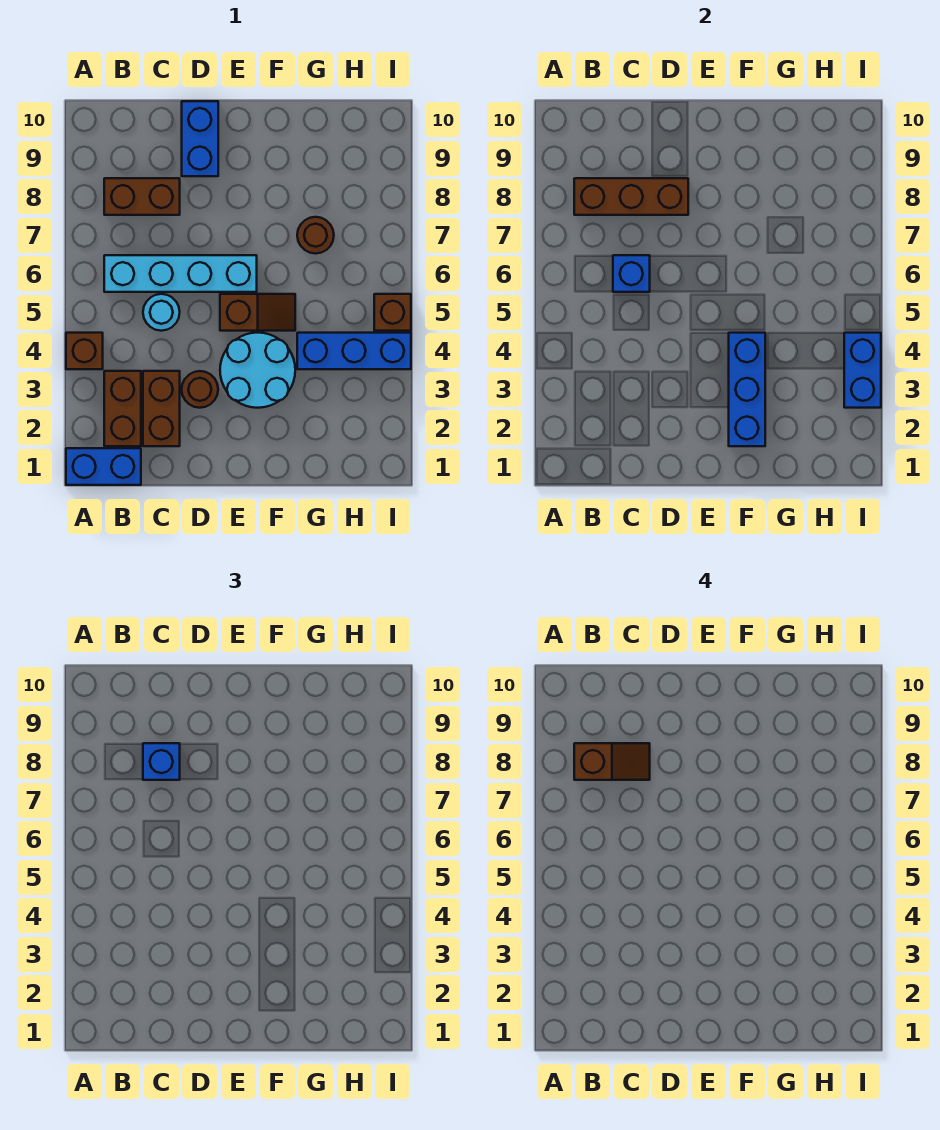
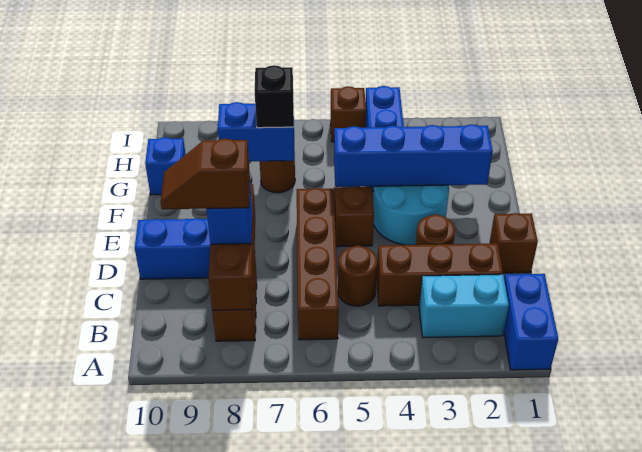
brown 1x1 brick [66,333,103,369] -> brown 1x1 brick moved to [489,213,538,273]
brown 1x2 brick [104,371,141,446] -> cyan 1x2 brick [419,275,509,338]
cyan 1x4 brick [104,255,257,292] -> brown 1x4 brick [297,188,339,340]
brown 1x2 slope [574,743,650,780] -> brown 1x2 slope turned to [161,139,250,209]
brown 1x2 brick [143,371,180,446] -> brown 1x3 brick [377,243,503,306]
cyan 1x1 round brick [143,294,180,331] -> brown 1x1 round brick [338,246,378,306]
blue 1x1 brick [613,255,650,292] -> blue 1x1 brick moved to [145,137,186,195]
blue 1x3 brick [729,333,765,446] -> blue 1x4 brick [334,124,493,187]
none -> black 1x1 brick [255,65,294,128]
blue 1x2 brick [844,333,881,408] -> blue 1x2 brick moved to [218,102,295,161]

